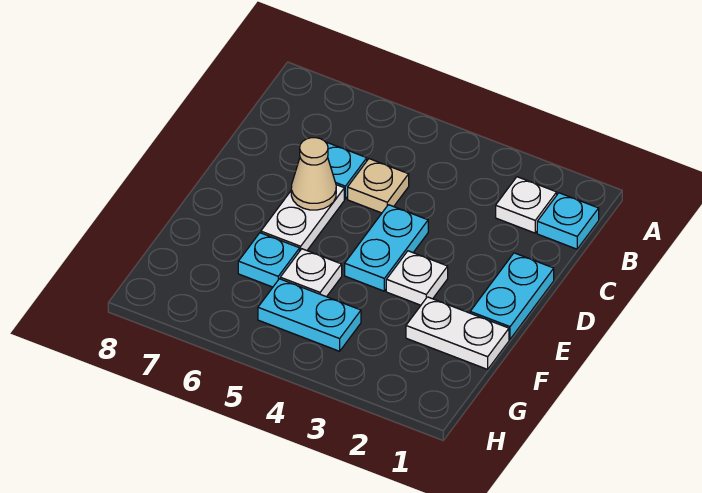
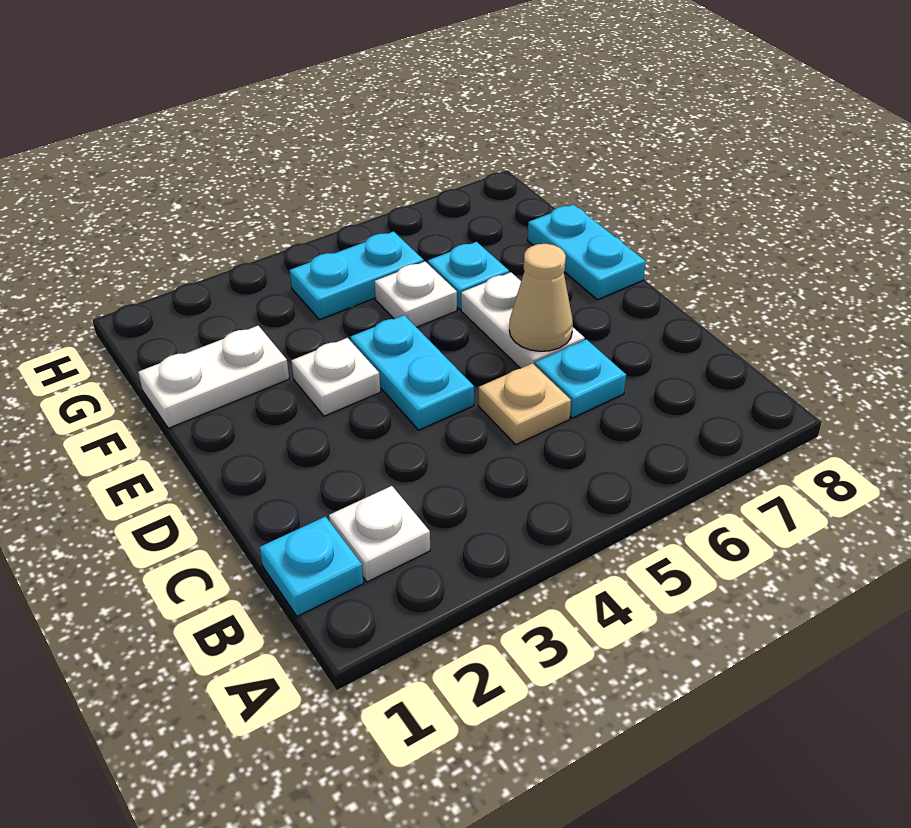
cyan 1x2 plate [470,253,554,339] -> cyan 1x2 plate moved to [528,205,646,300]

